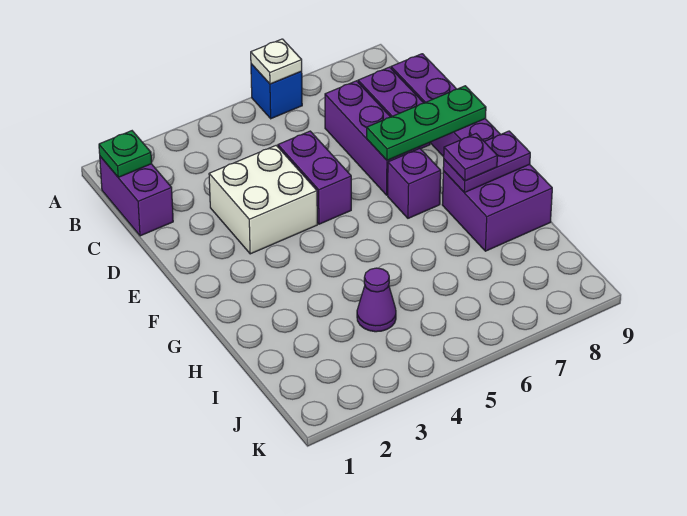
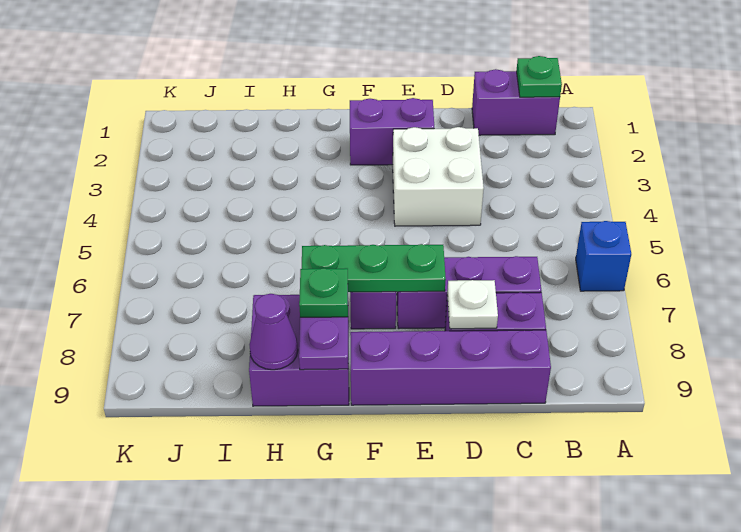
white 1x1 plate [251,39,302,84] -> white 1x1 plate moved to [447,280,498,329]
purple 1x2 brick [278,131,351,224] -> purple 1x2 brick moved to [350,98,434,165]
green 1x3 plate [367,86,486,160] -> green 1x3 plate turned to [302,244,446,292]
purple 1x1 plate [444,134,497,181] -> green 1x1 plate [299,268,348,317]
purple 1x1 cone [357,268,396,332] -> purple 1x1 cone moved to [249,294,298,370]

